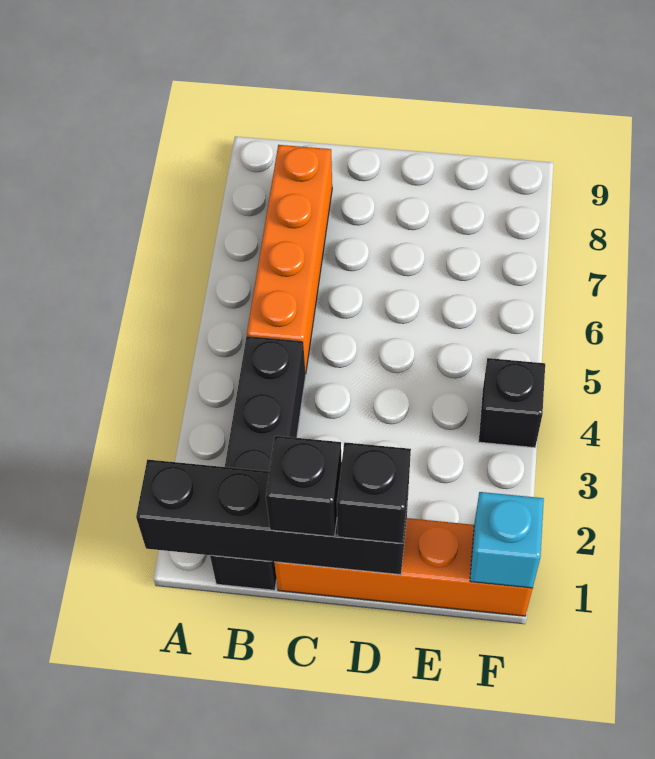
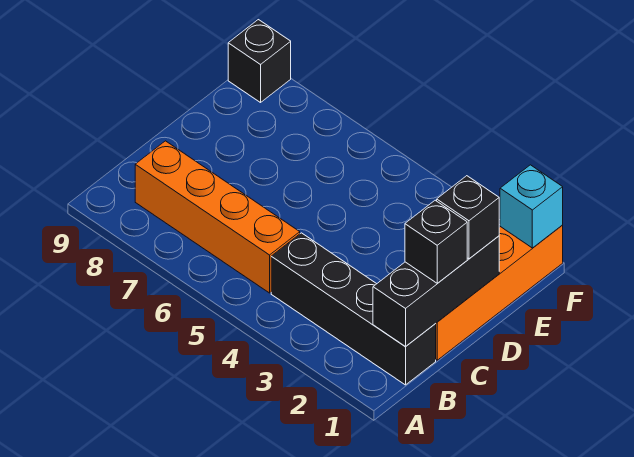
black 1x4 brick [136,460,409,575] -> black 1x3 brick [373,236,499,346]
black 1x1 brick [479,358,545,448] -> black 1x1 brick moved to [228,20,291,103]

